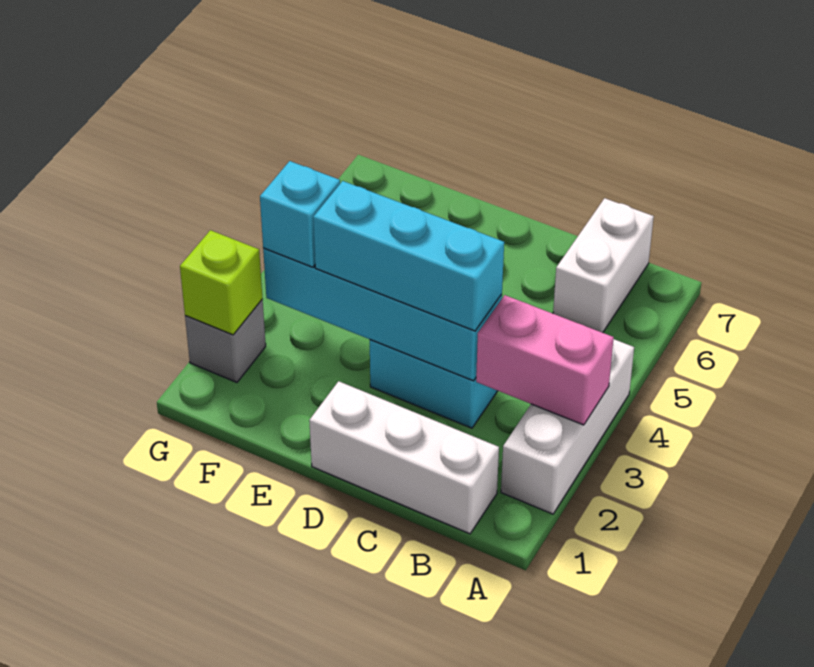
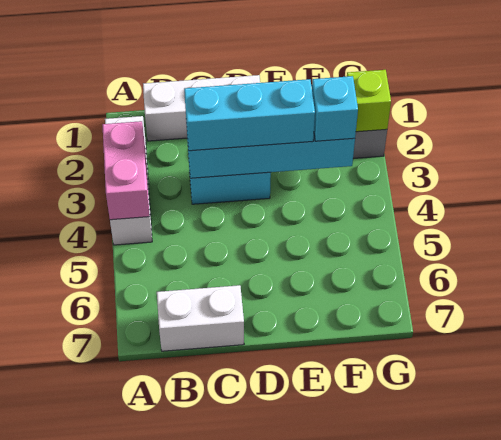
pink 1x2 brick [476,295,614,425] -> pink 1x2 brick turned to [102,121,150,220]
white 1x2 brick [553,198,654,333] -> white 1x2 brick turned to [157,285,244,351]

